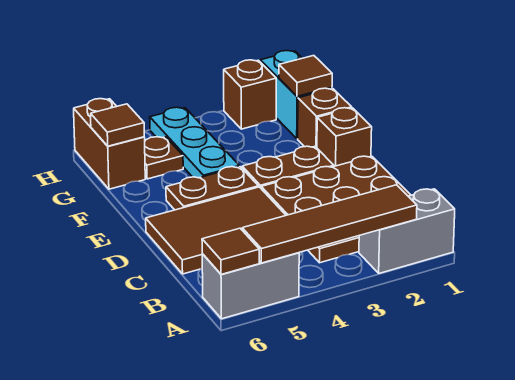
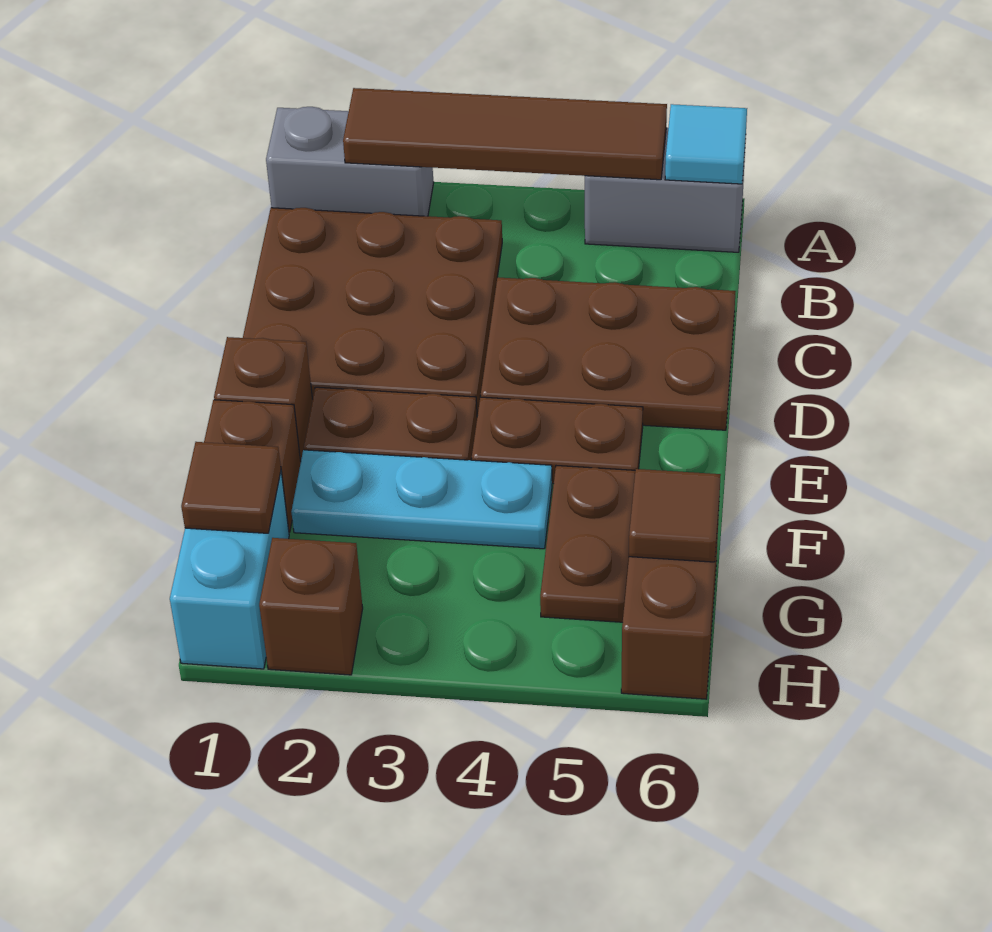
brown 1x1 tile [202,228,259,274] -> cyan 1x1 tile [665,104,747,184]
brown 2x3 tile [146,187,286,274] -> brown 2x3 plate [481,277,736,430]
cyan 1x3 plate [150,107,239,178] -> cyan 1x3 plate turned to [291,450,552,549]
brown 1x1 plate [145,137,183,179] -> brown 1x2 plate [540,466,635,622]

